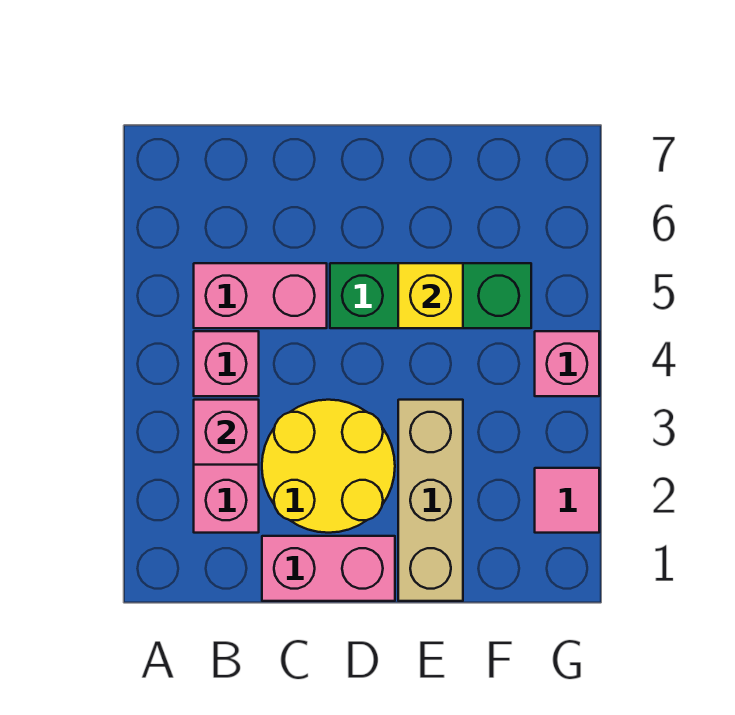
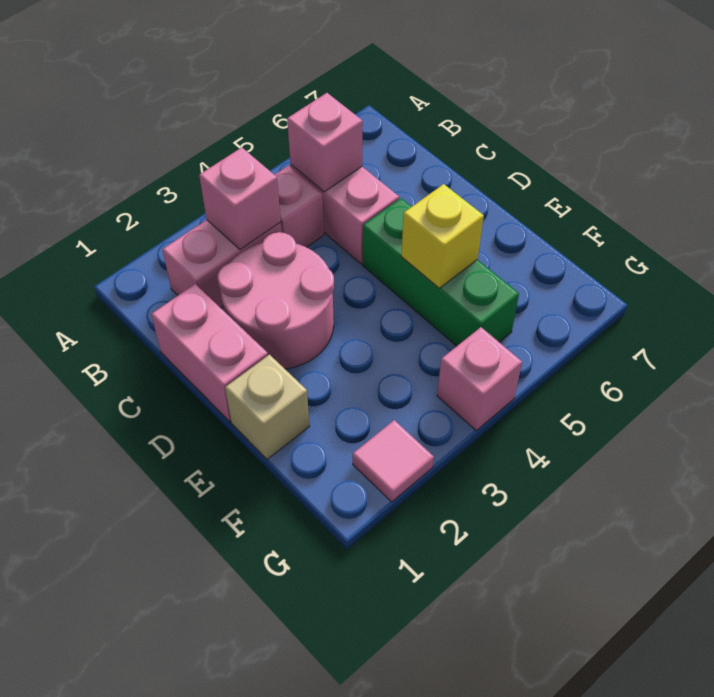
none -> pink 1x1 brick [287,93,363,192]
yellow 2x2 round brick [262,400,395,533] -> pink 2x2 round brick [218,232,334,369]
tan 1x3 brick [398,400,463,601] -> tan 1x1 brick [225,355,310,459]

